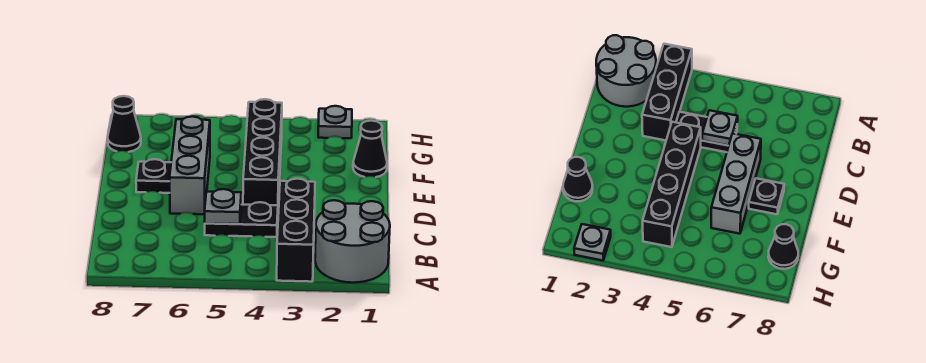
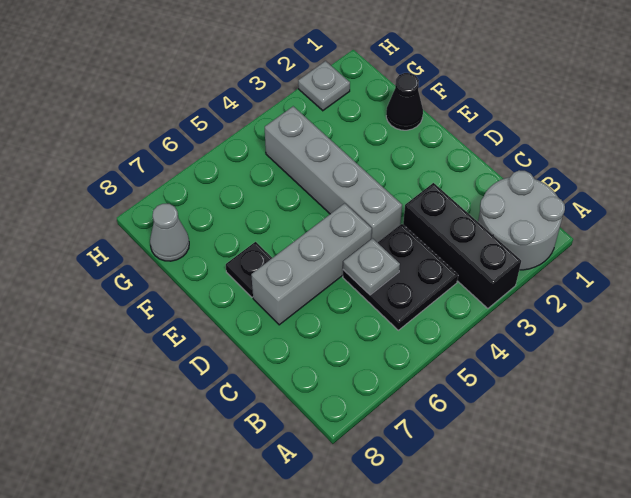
black 1x2 plate [205,202,278,237] -> black 2x2 plate [343,224,458,330]
black 1x4 brick [243,99,282,205] -> grey 1x4 brick [265,106,402,243]
grey 1x3 brick [170,117,210,214] -> grey 1x3 brick turned to [251,203,372,325]
black 1x1 cone [108,96,141,152] -> grey 1x1 cone [150,204,189,261]

